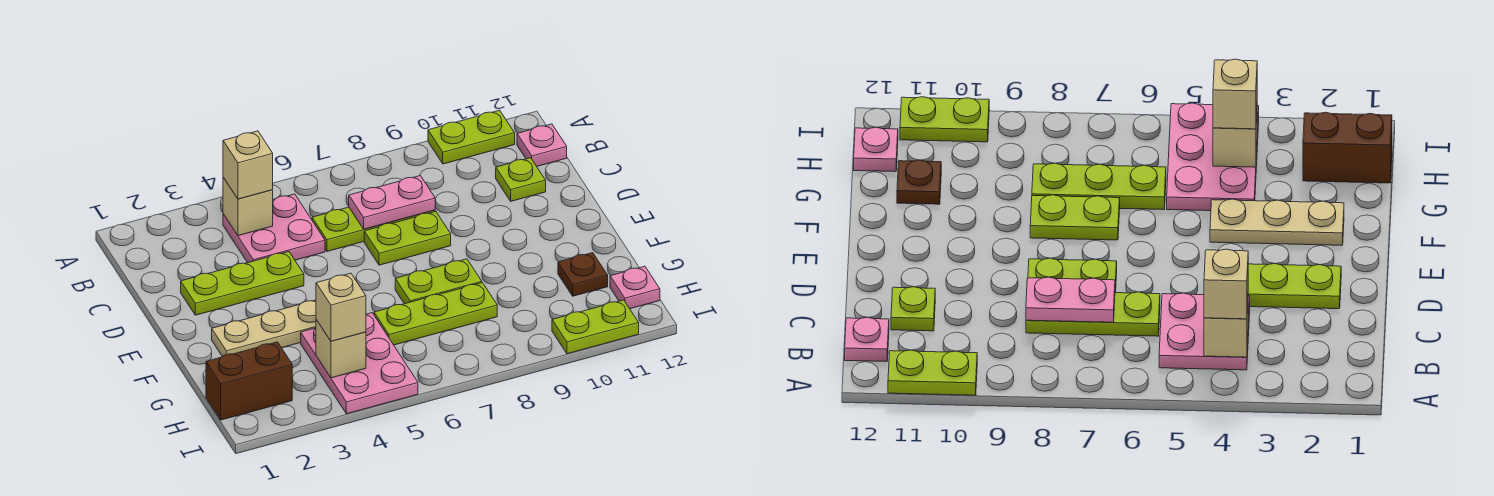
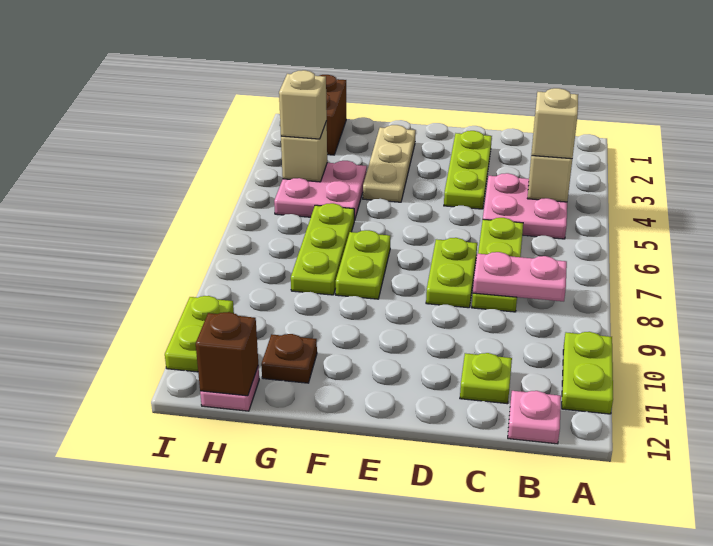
pink 1x2 plate [349,176,435,229] -> pink 1x2 plate turned to [473,252,567,301]
pink 2x3 plate [301,313,418,414] -> pink 2x2 plate [274,161,367,221]
none -> brown 1x1 brick [196,312,258,396]

